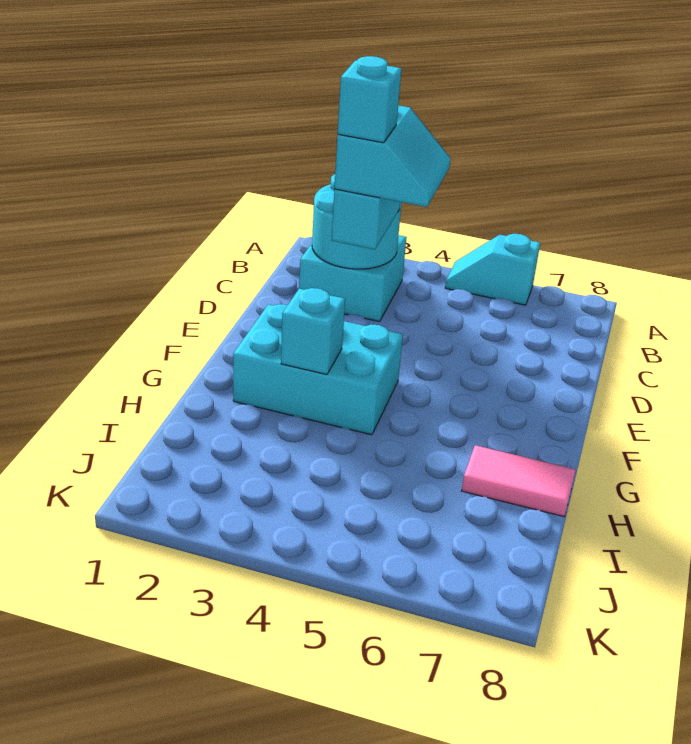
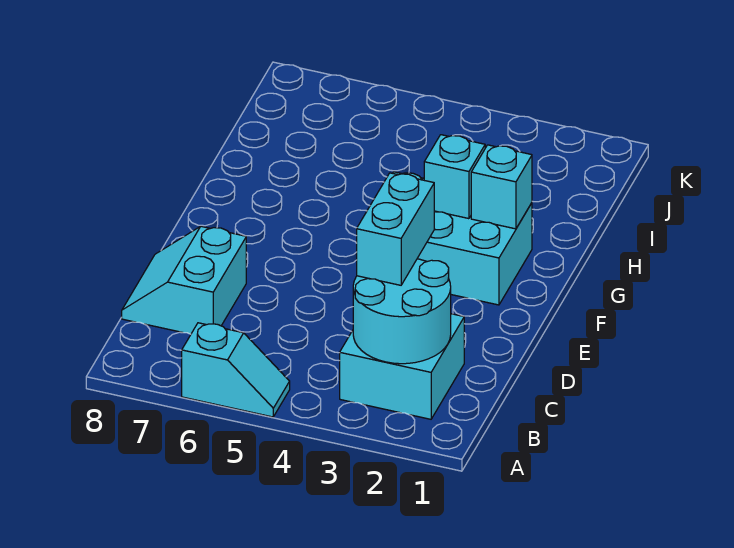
cyan 2x2 slope [334,105,451,207] -> cyan 2x2 slope moved to [122,226,246,334]
cyan 1x1 brick [338,56,402,143] -> cyan 1x1 brick moved to [471,145,532,229]
pink 1x2 tile [462,445,576,517] -> none

